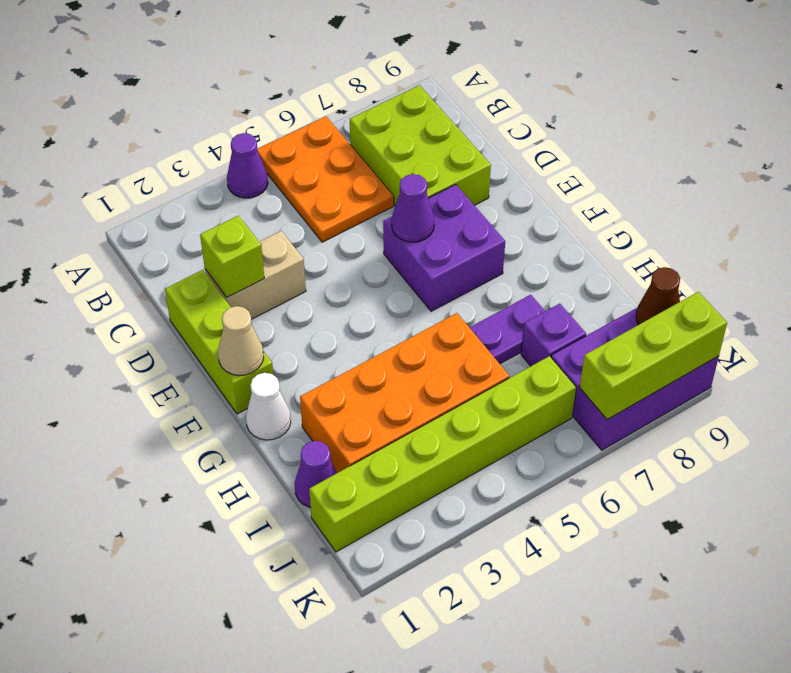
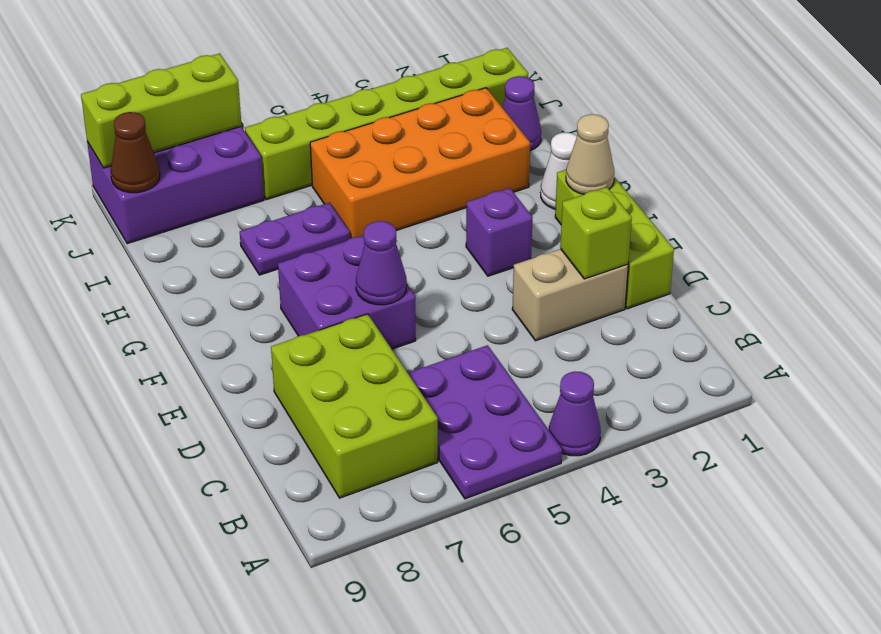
orange 2x3 plate [257,116,394,242] -> purple 2x3 plate [408,345,562,499]
purple 1x1 brick [521,304,586,366] -> purple 1x1 brick moved to [466,188,533,276]

